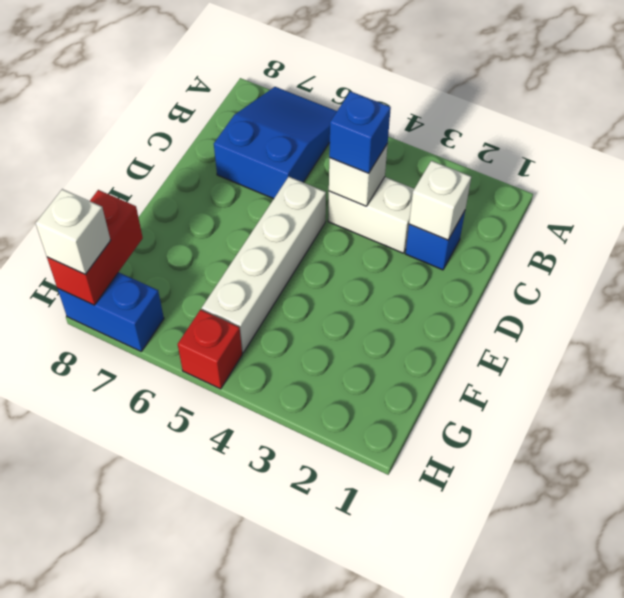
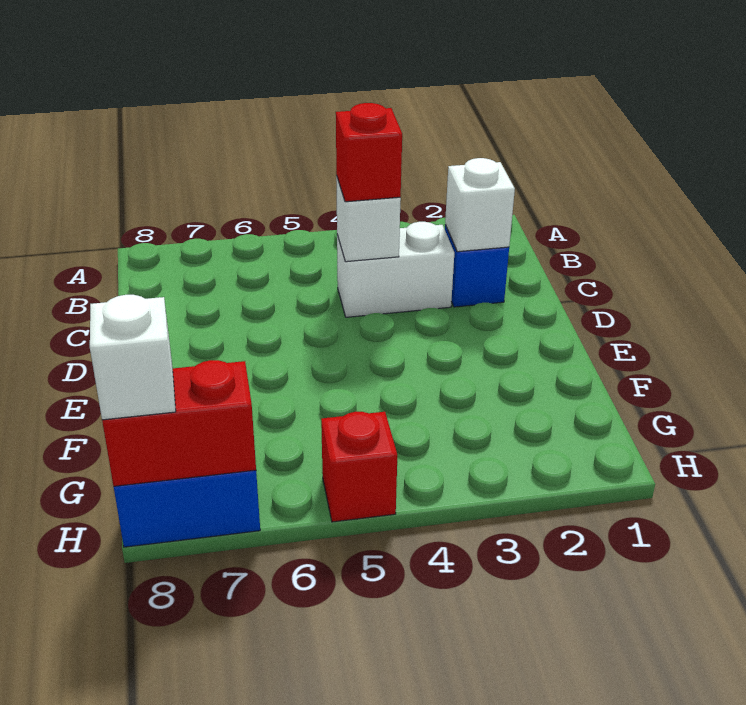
blue 2x3 slope [214,87,337,199] -> none
blue 1x1 brick [329,91,391,173] -> red 1x1 brick [336,103,402,202]
white 1x4 brick [202,177,326,353] -> none
red 1x2 brick [47,190,143,305] -> red 1x2 brick turned to [102,360,256,486]

